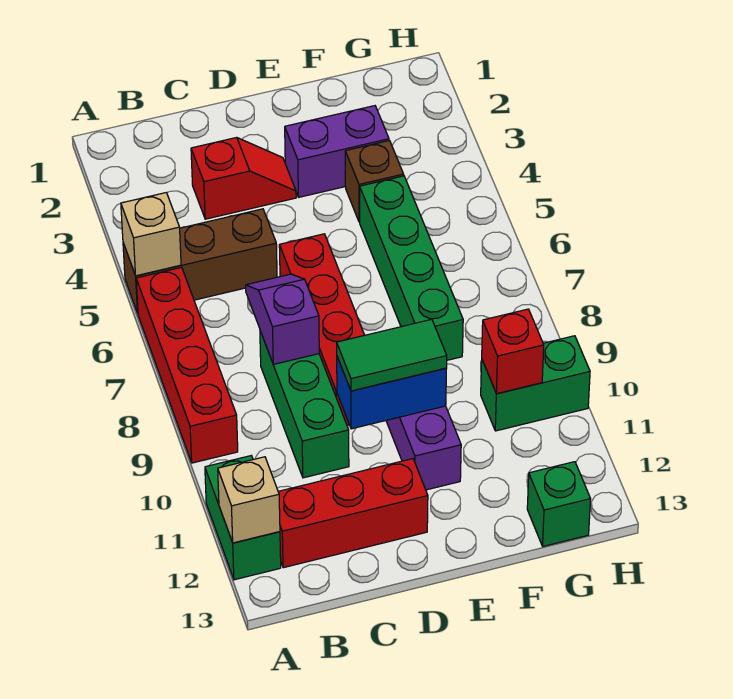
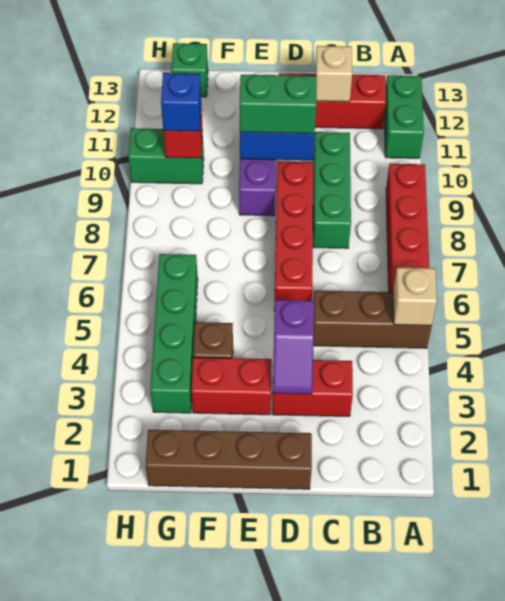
tan 1x1 brick [218,457,280,543] -> tan 1x1 brick moved to [315,46,352,102]
red 1x2 slope [191,137,296,219] -> red 1x2 brick [272,360,353,416]
purple 1x2 slope [246,274,319,364] -> purple 1x2 slope moved to [273,300,314,394]
none -> brown 1x4 brick [146,430,312,489]
green 1x2 tile [337,319,447,391] -> green 1x2 brick [240,75,316,134]
purple 1x2 brick [285,106,389,197] -> red 1x2 brick [191,357,272,415]
green 1x4 brick [360,176,463,360] -> green 1x4 brick moved to [150,254,198,413]
none -> blue 1x1 brick [161,73,201,131]

